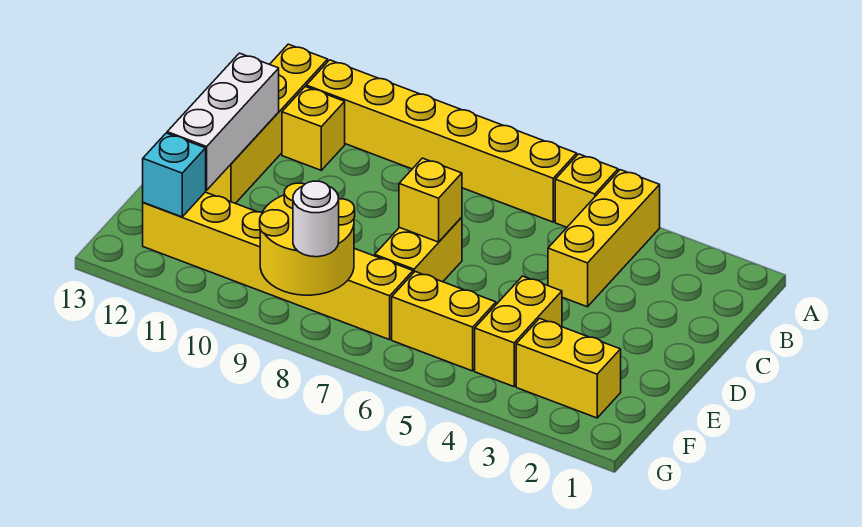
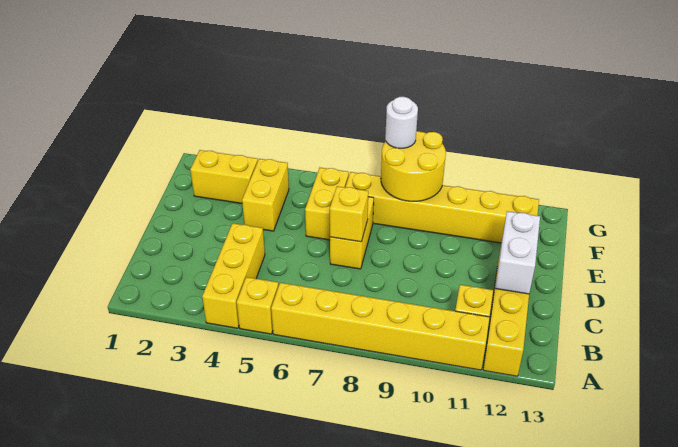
white 1x3 brick [167,53,279,190] -> white 1x2 brick [495,211,540,294]
yellow 1x2 brick [392,272,496,371] -> yellow 1x2 brick turned to [305,168,349,240]
cyan 1x1 brick [143,133,206,217] -> none

